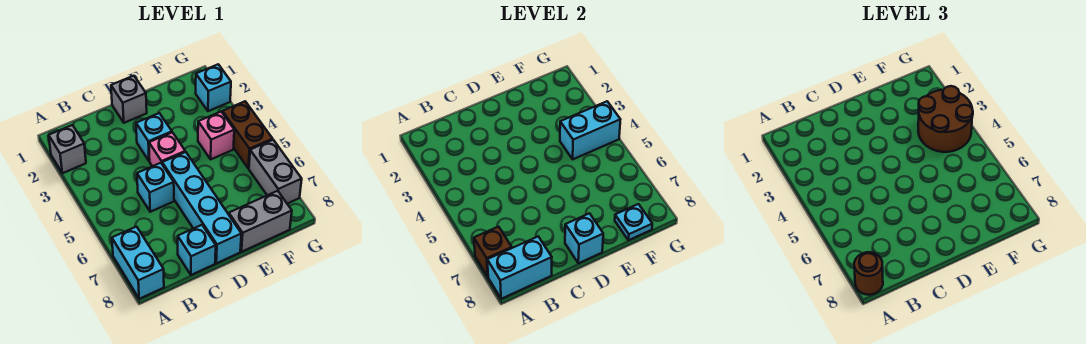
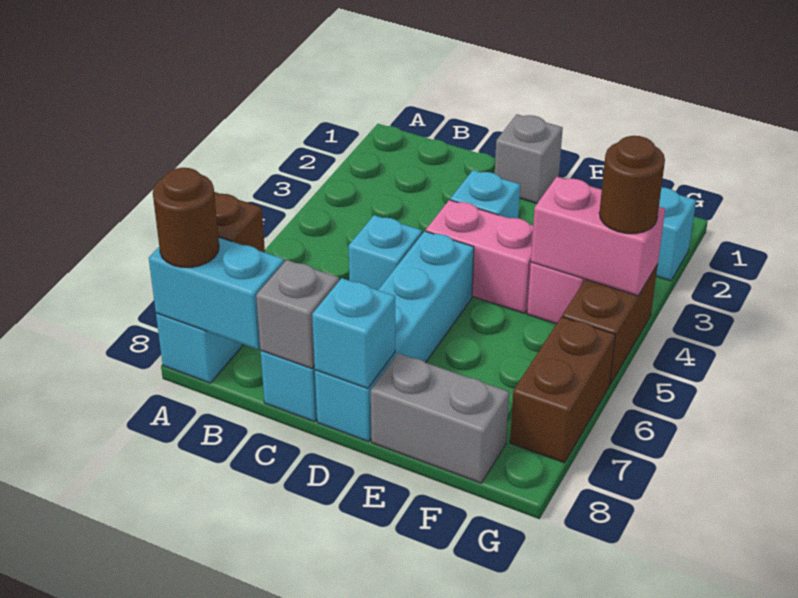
grey 1x1 brick [49,125,86,173] -> grey 1x1 brick moved to [256,260,339,369]
pink 1x1 brick [149,132,185,166] -> pink 1x2 brick [426,200,533,313]
brown 2x2 round brick [918,86,973,152] -> brown 1x1 round brick [599,136,665,234]
cyan 1x2 brick [560,101,620,159] -> pink 1x2 brick [531,177,665,296]
cyan 1x1 plate [615,204,652,240] -> none
grey 1x2 brick [249,140,302,204] -> brown 1x2 brick [510,317,615,463]

